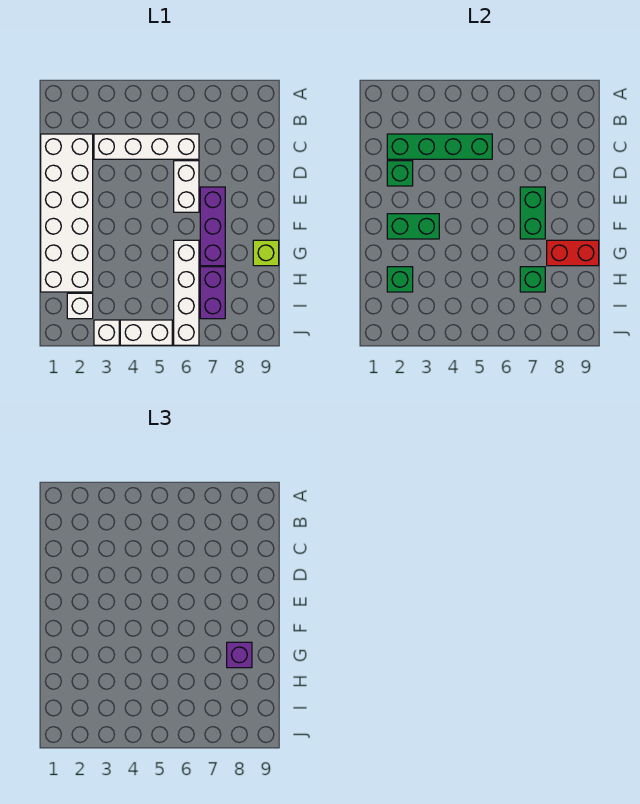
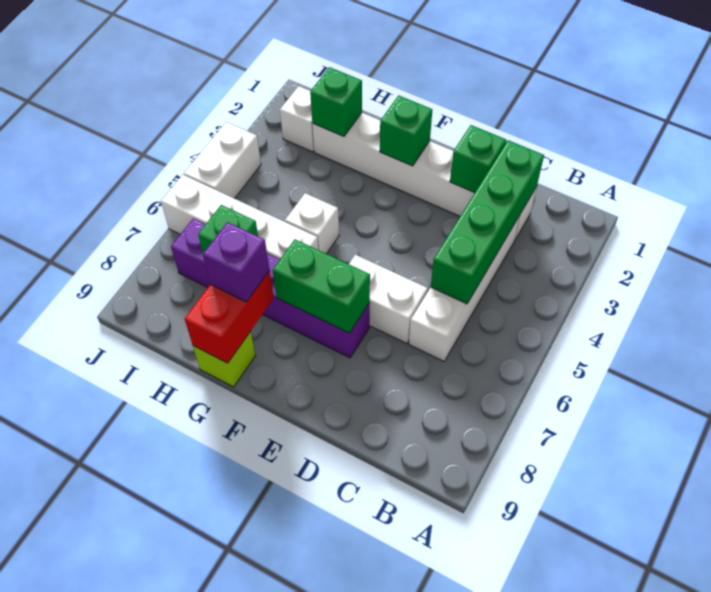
white 2x6 brick [41,134,93,292] -> white 1x6 brick [313,113,537,239]
green 1x2 brick [387,214,439,239] -> green 1x1 brick [380,95,432,166]
white 1x1 brick [94,320,119,345] -> white 1x1 brick moved to [285,193,339,254]

